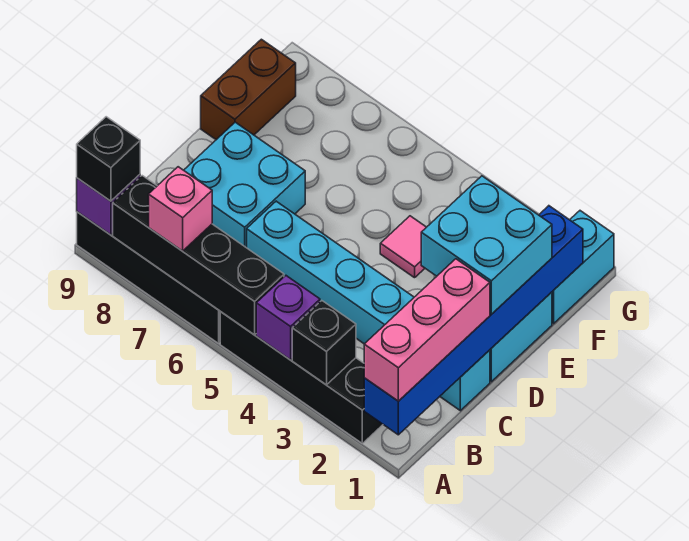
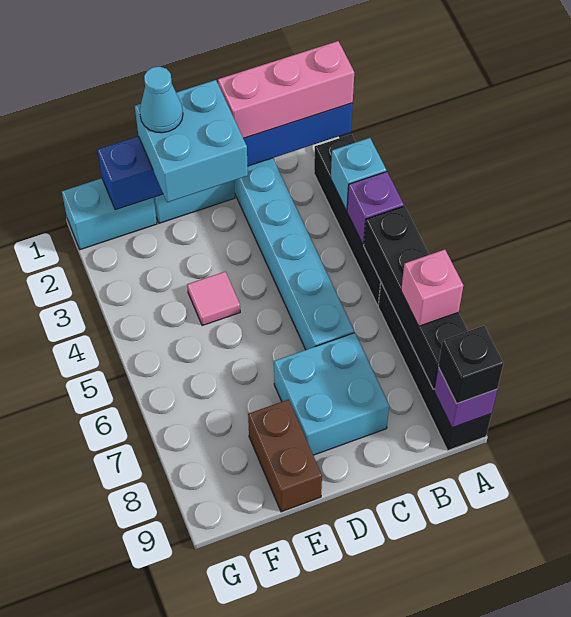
black 1x1 brick [292,301,356,385] -> cyan 1x1 brick [331,138,386,210]
none -> cyan 1x1 cone [140,67,183,133]
brown 1x2 brick [201,39,296,140] -> brown 1x2 brick turned to [248,400,322,512]

